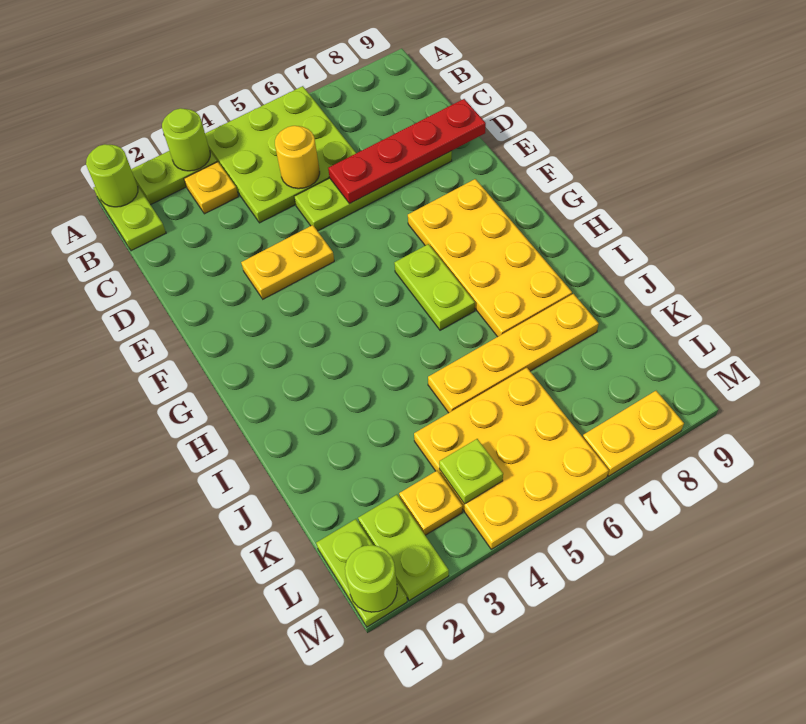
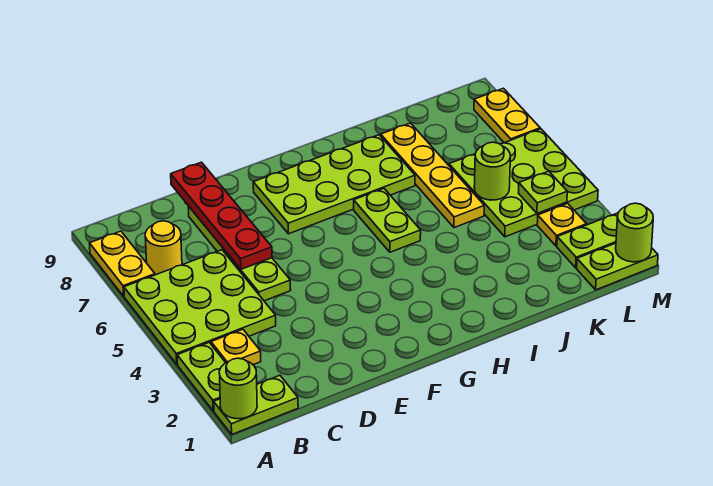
lime 1x1 round brick [162,108,210,171] -> lime 1x1 round brick moved to [474,142,510,200]
yellow 1x1 round brick [275,126,320,189] -> yellow 1x1 round brick moved to [145,221,182,275]
yellow 1x2 plate [241,225,334,299] -> yellow 1x2 plate moved to [89,231,155,296]
yellow 2x4 plate [408,179,572,337] -> lime 2x4 plate [253,135,415,234]
lime 1x2 plate [394,244,475,330] -> lime 1x2 plate turned to [354,189,421,252]
yellow 3x3 plate [414,368,609,549] -> lime 3x3 plate [449,129,598,237]

